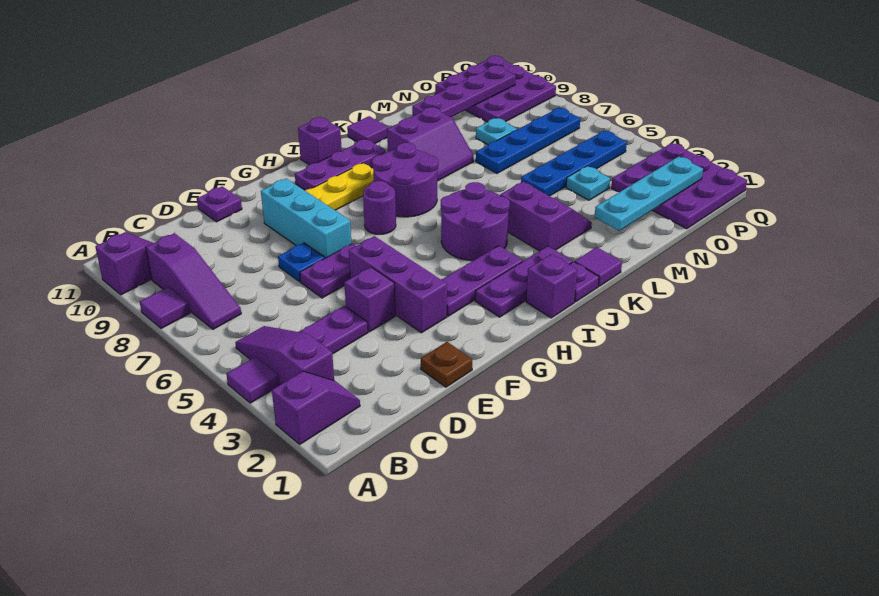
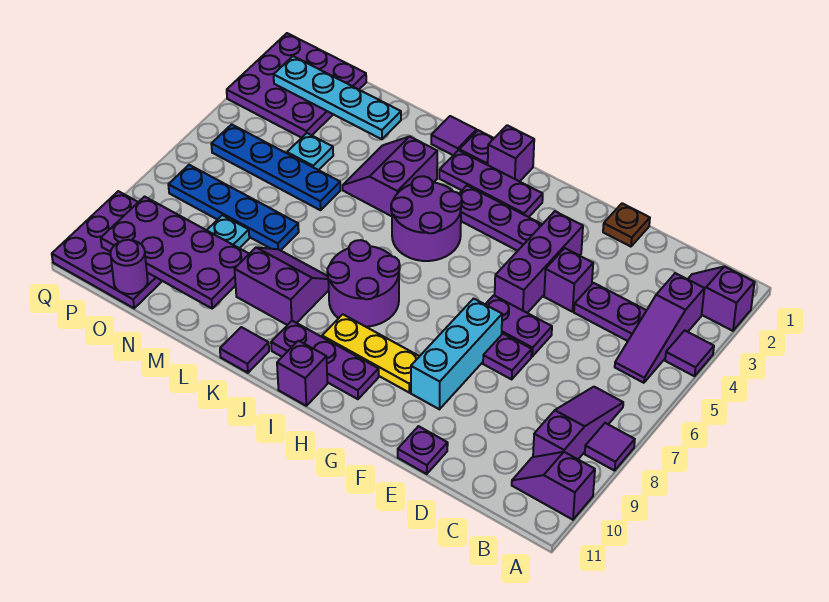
blue 1x1 plate [278,243,325,282] -> purple 1x1 plate [483,334,532,379]
purple 1x1 round brick [363,181,396,234] -> purple 1x1 round brick moved to [110,240,148,294]
purple 1x4 plate [412,65,516,117] -> purple 2x4 plate [101,197,249,308]

